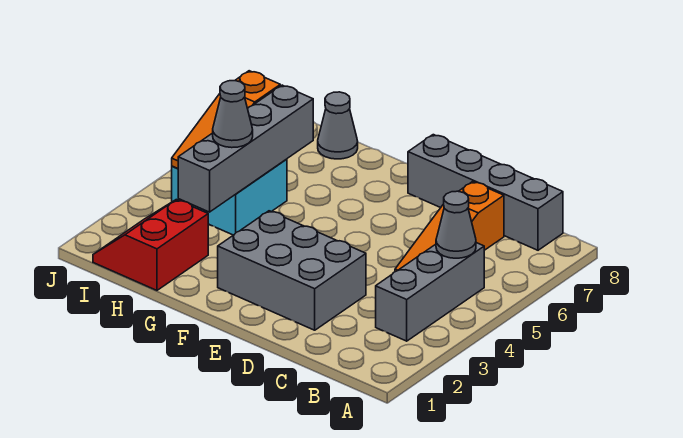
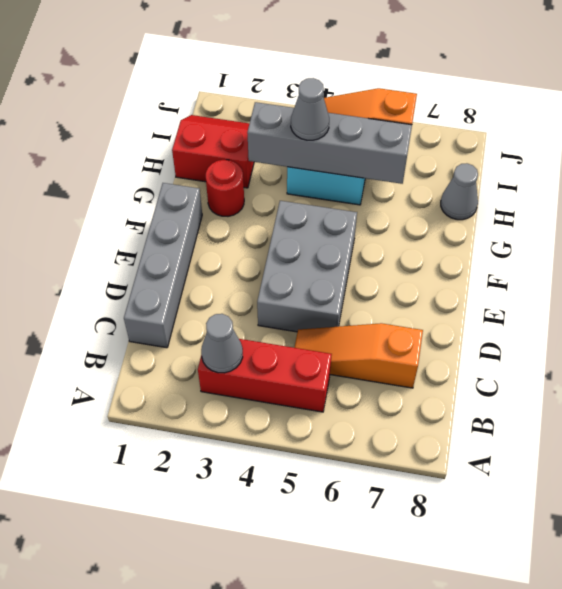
grey 1x3 brick [376,243,484,341] -> red 1x3 brick [198,339,332,412]
grey 1x1 cone [436,191,476,258] -> grey 1x1 cone moved to [201,314,243,373]
grey 1x4 brick [408,135,563,250] -> grey 1x4 brick moved to [124,183,202,348]
grey 2x3 brick [218,211,366,330] -> grey 2x3 brick moved to [257,201,357,332]
none -> red 1x1 round brick [206,160,244,216]

